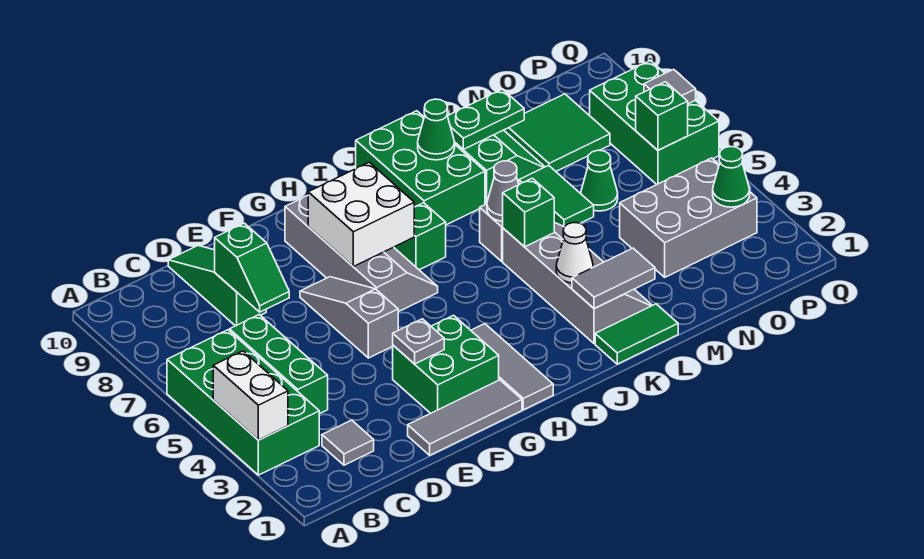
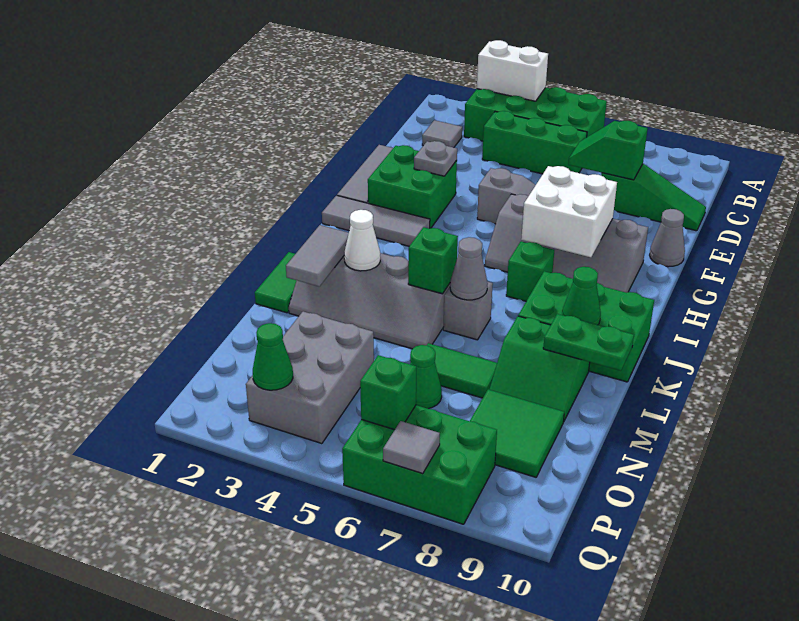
none -> grey 1x1 cone [650,209,685,267]
green 1x2 plate [448,89,524,149] -> green 1x2 plate turned to [543,314,634,371]

